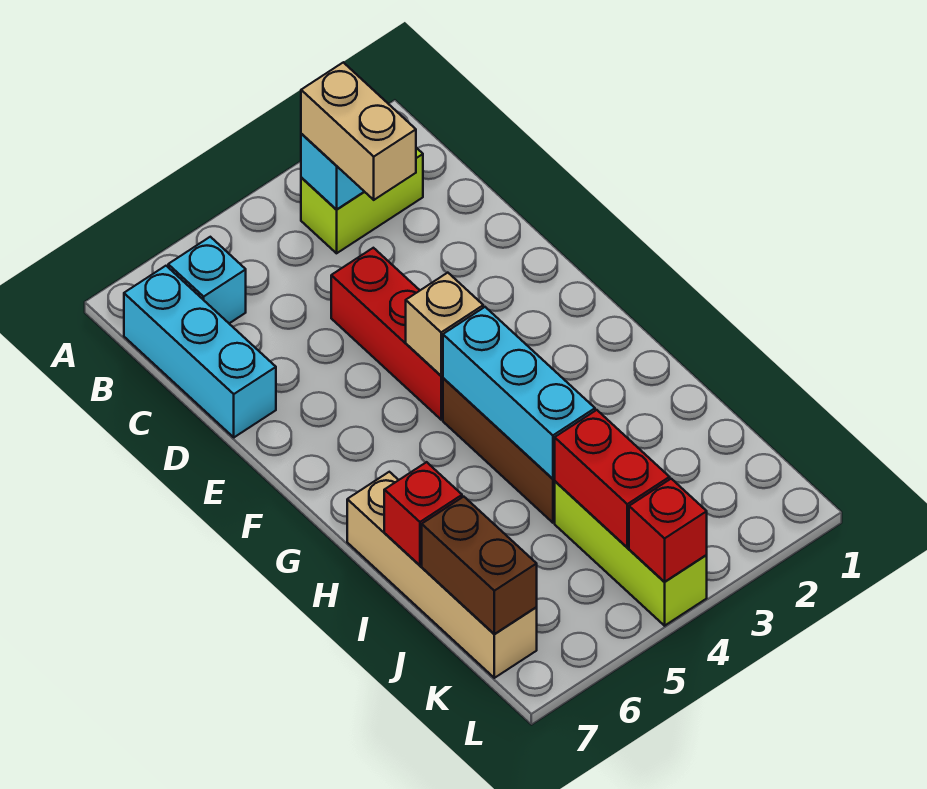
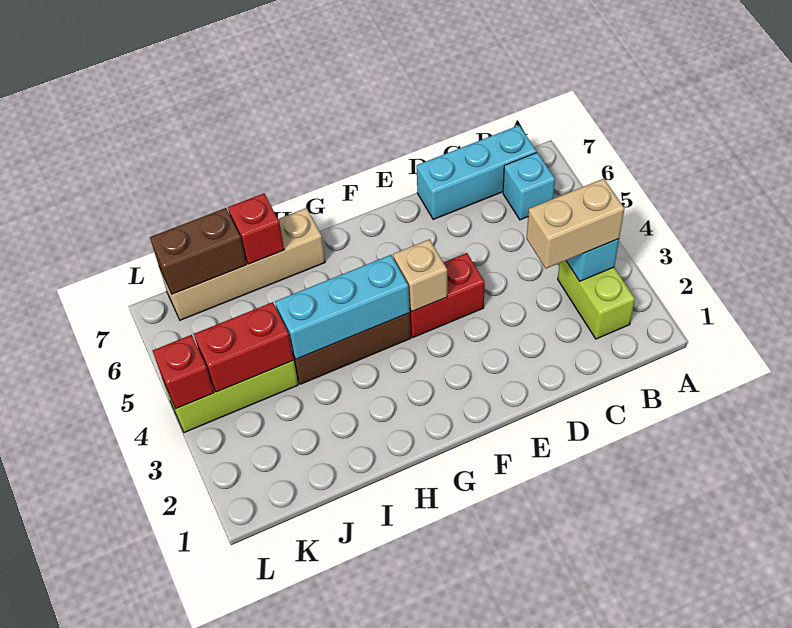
red 1x3 brick [331,248,443,420] -> red 1x2 brick [410,253,485,337]

